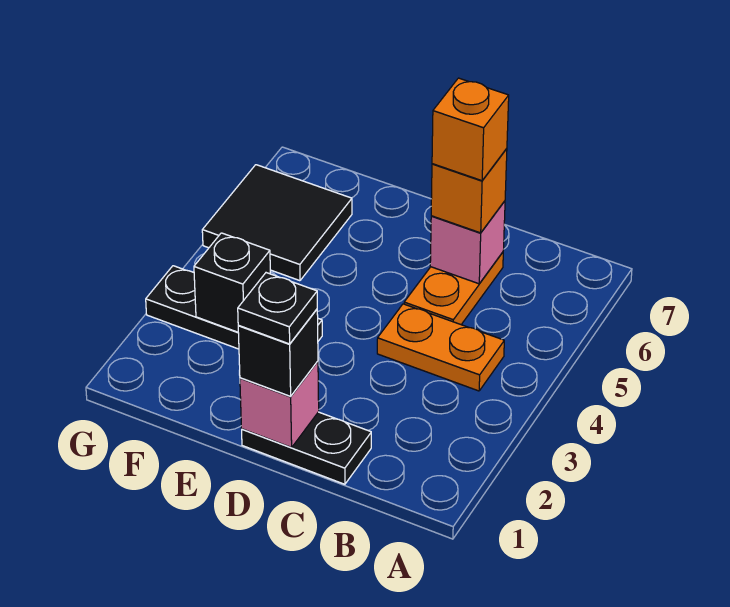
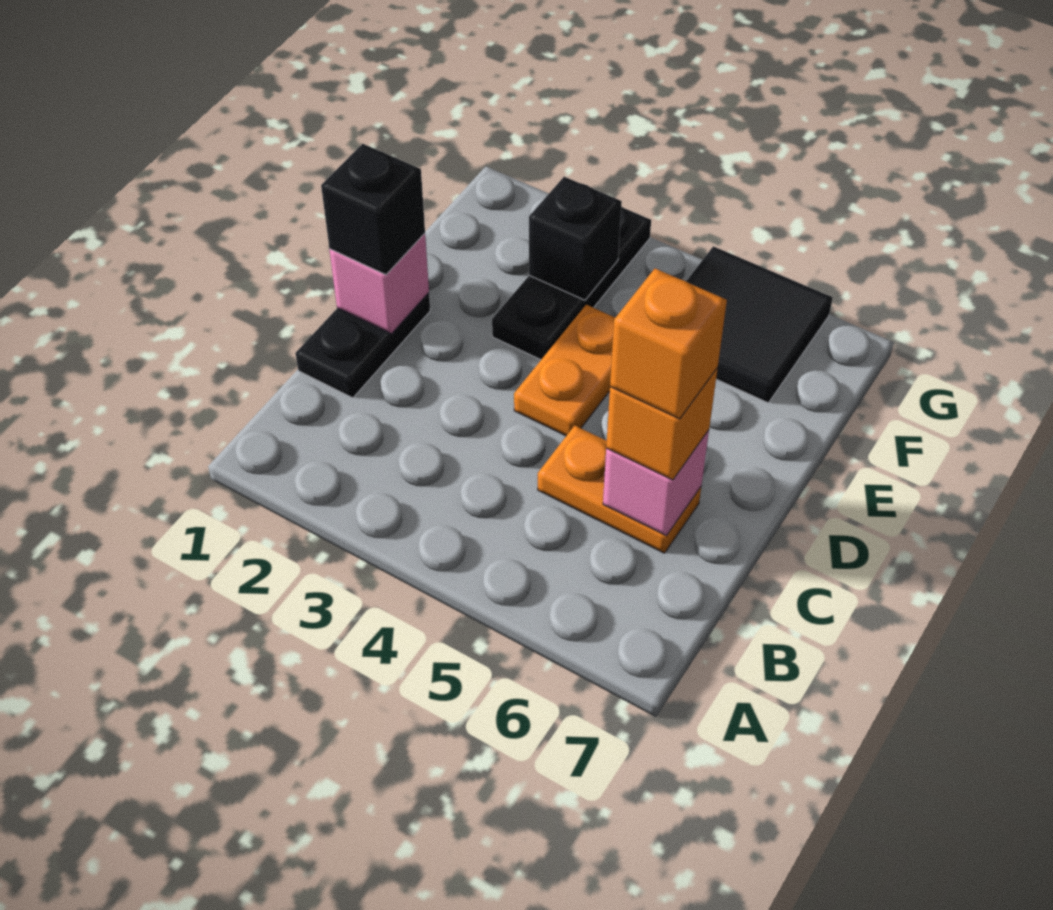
orange 1x2 plate [377,304,504,391] -> orange 1x2 plate moved to [514,305,615,436]
black 1x1 plate [238,273,317,344] -> none

